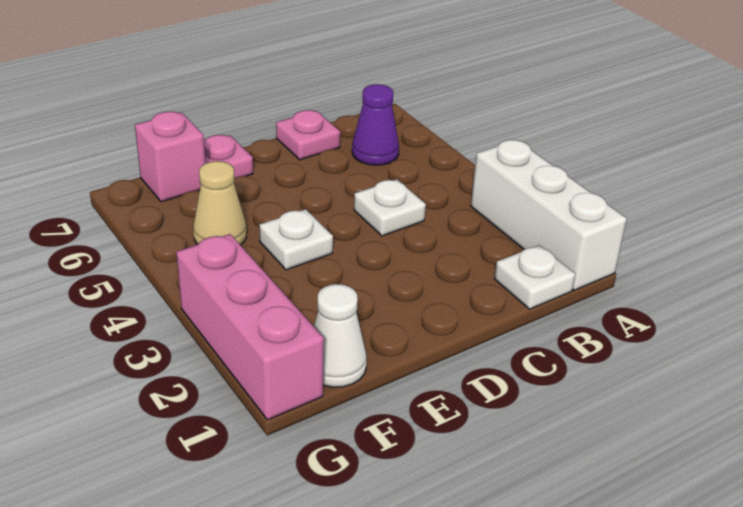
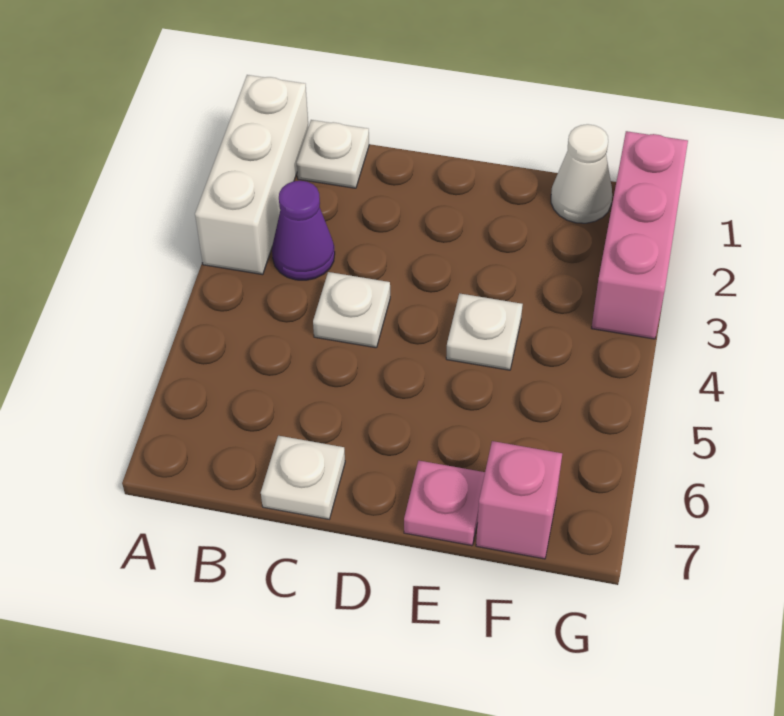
purple 1x1 cone [352,84,399,165] -> purple 1x1 cone moved to [272,181,335,280]
pink 1x1 plate [276,110,340,160] -> white 1x1 plate [261,436,345,519]
tan 1x1 cone [193,161,247,245] -> none

